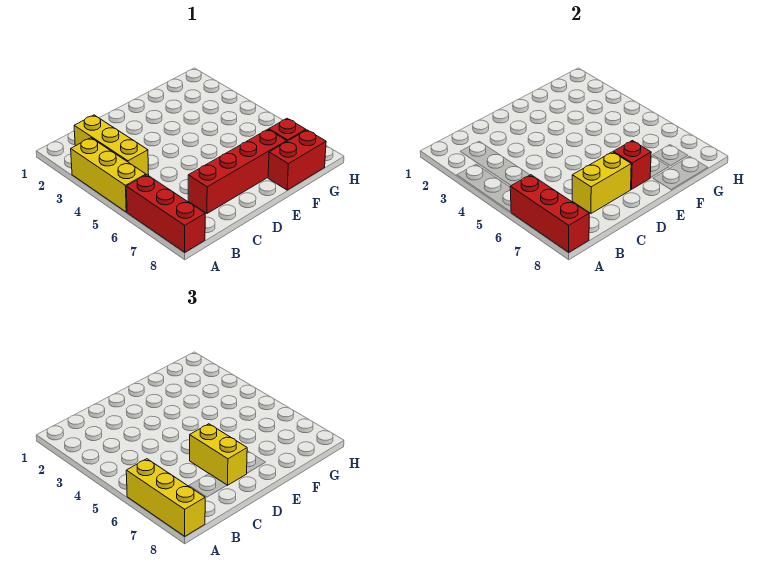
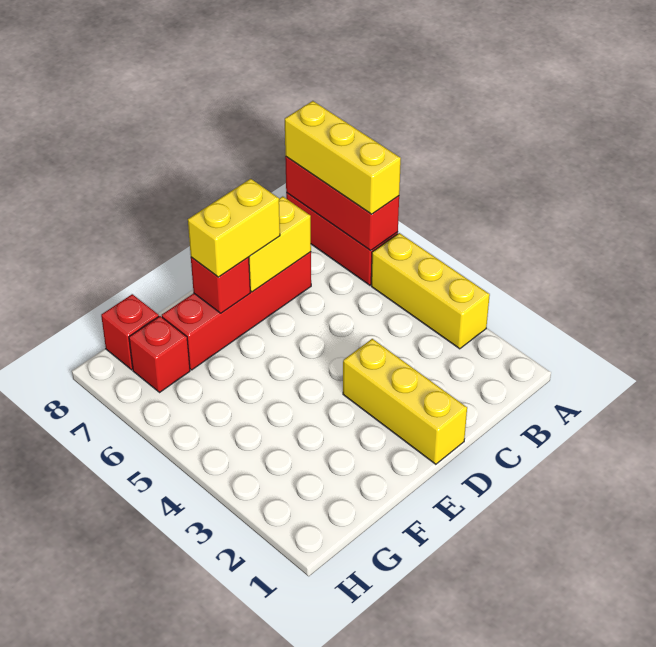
yellow 1x3 brick [74,115,149,176] -> yellow 1x3 brick moved to [343,339,467,464]
yellow 1x2 brick [190,424,247,485] -> yellow 1x2 brick turned to [188,179,280,277]
red 1x2 brick [268,130,326,190] -> red 1x1 brick [101,294,159,370]

